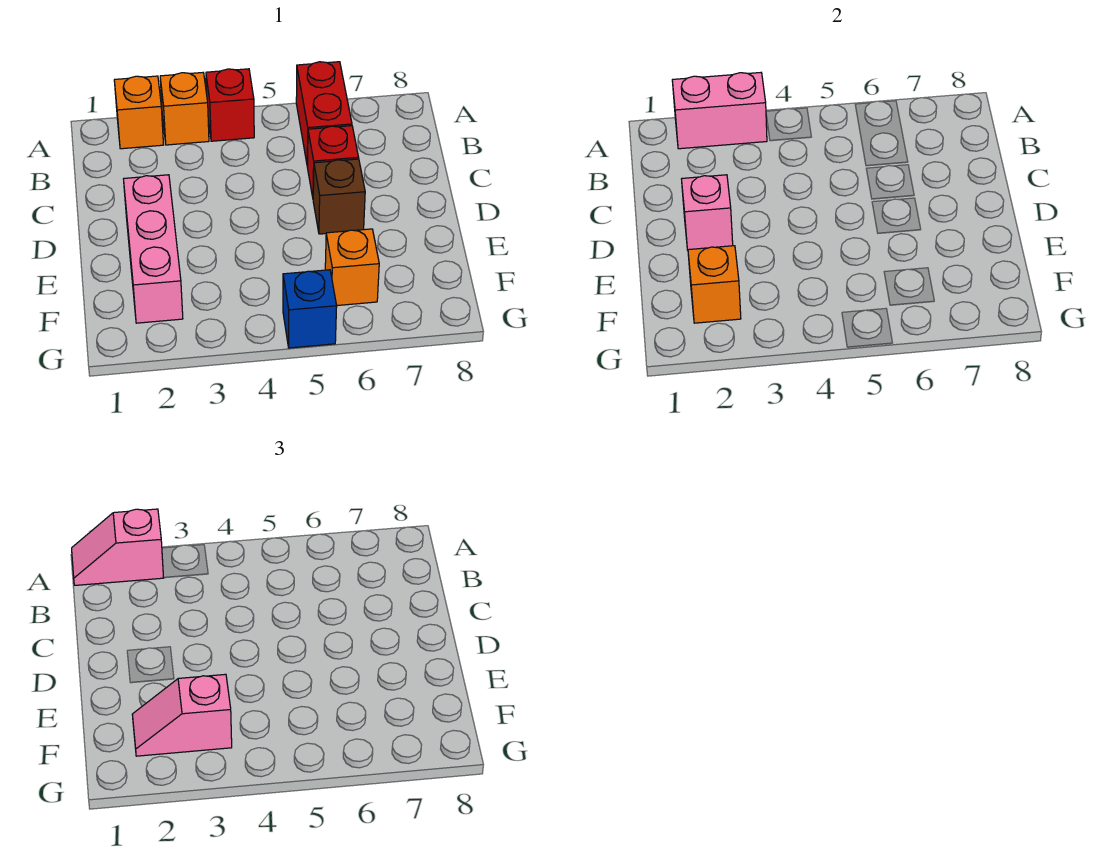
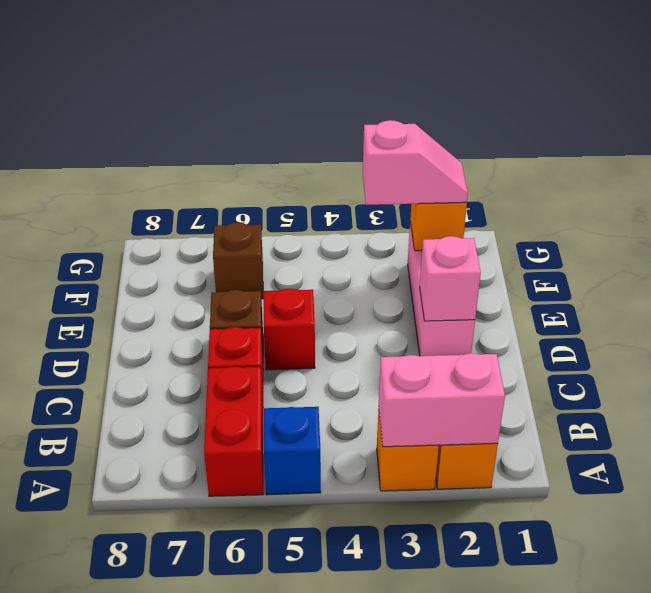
pink 1x2 slope [72,509,164,585] -> none
red 1x1 brick [206,69,254,141] -> red 1x1 brick moved to [264,288,315,370]
orange 1x1 brick [325,229,379,306] -> brown 1x1 brick [213,223,263,299]
blue 1x1 brick [283,270,337,348] -> blue 1x1 brick moved to [264,407,321,495]

